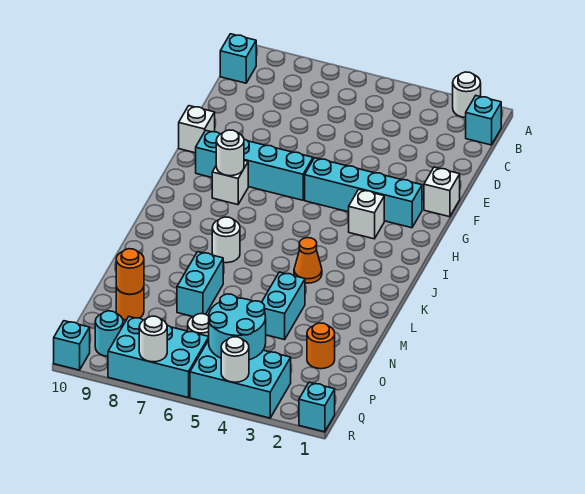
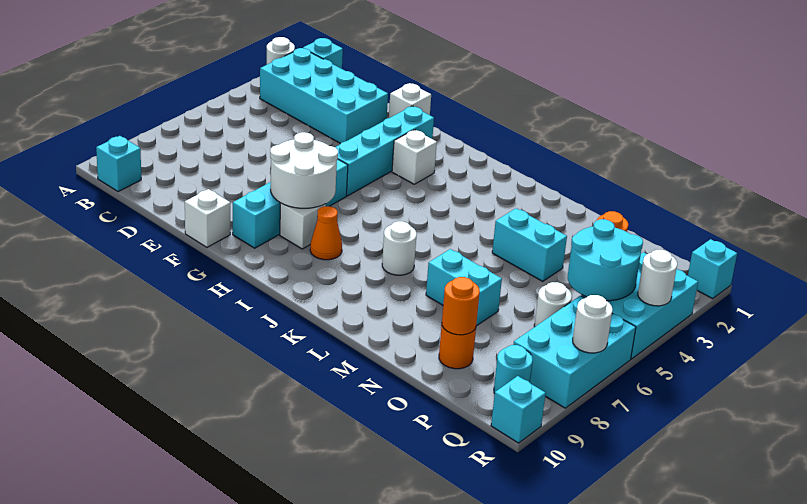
none -> cyan 2x4 brick [260,48,388,144]
white 1x1 round brick [216,130,244,176] -> white 2x2 round brick [270,132,338,208]
orange 1x1 cone [294,238,322,283] -> orange 1x1 cone moved to [310,206,342,260]

